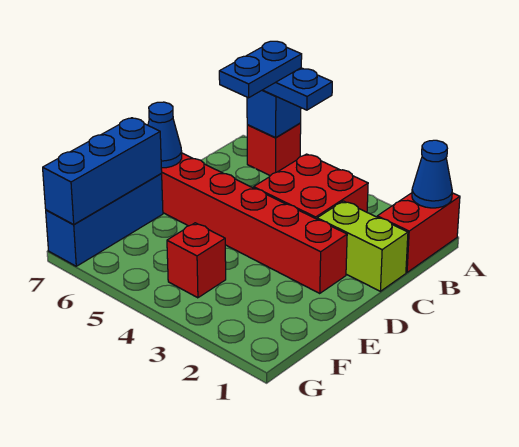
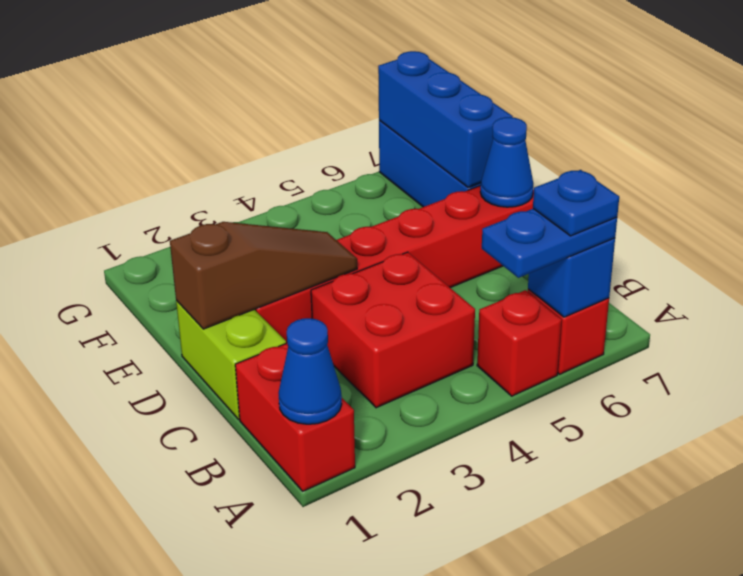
blue 1x2 plate [219,41,302,98] -> blue 1x1 plate [533,170,619,236]
lime 1x2 brick [317,201,408,291] -> lime 1x2 brick turned to [176,300,286,419]
none -> brown 1x3 slope [170,222,357,329]
red 1x1 brick [167,223,226,298] -> red 1x1 brick moved to [477,290,562,396]

